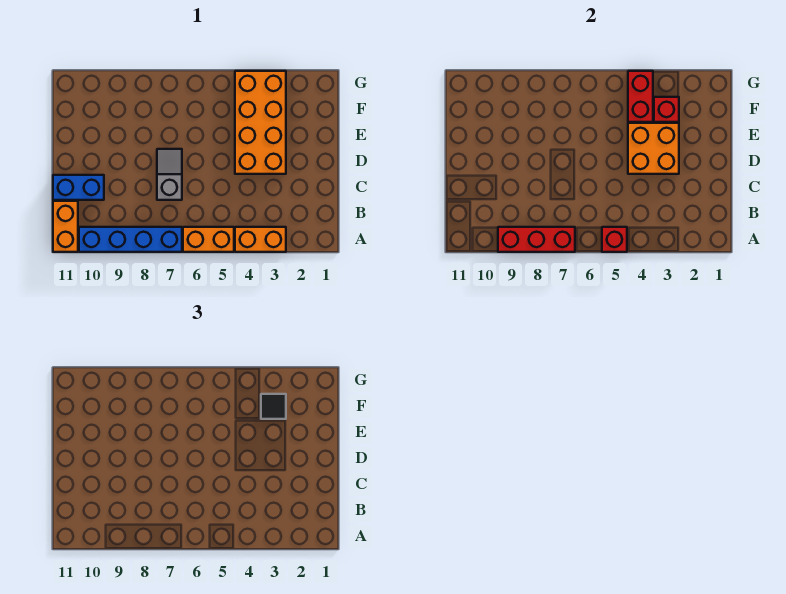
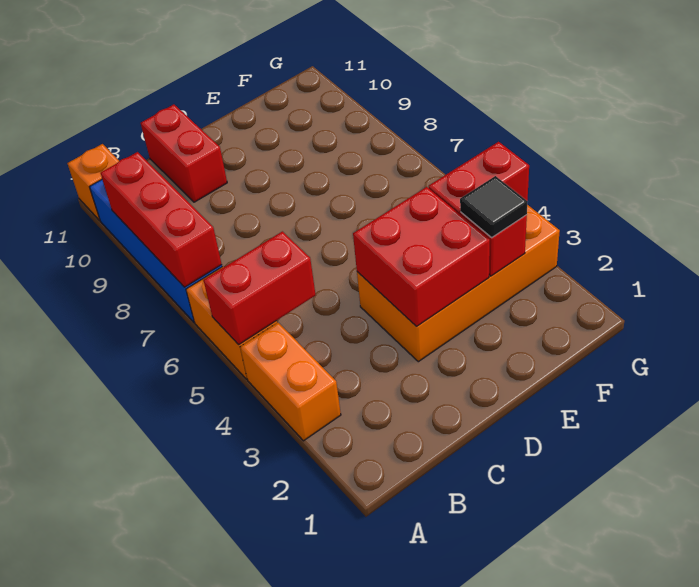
red 1x1 brick [602,227,627,252] -> red 1x2 brick [203,231,316,345]
orange 1x2 brick [53,201,78,252] -> orange 1x1 brick [67,144,119,220]
grey 1x2 slope [157,149,182,200] -> none
blue 1x2 brick [53,175,104,200] -> red 1x2 brick [141,104,227,202]
orange 2x2 brick [628,123,679,174] -> red 2x2 brick [353,187,490,327]

